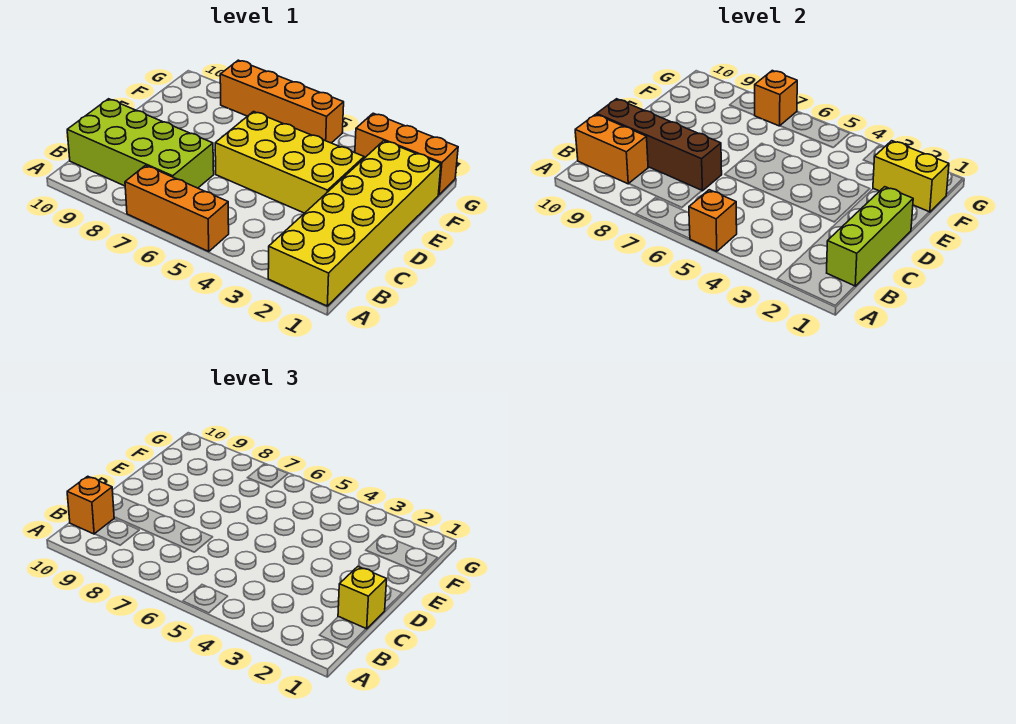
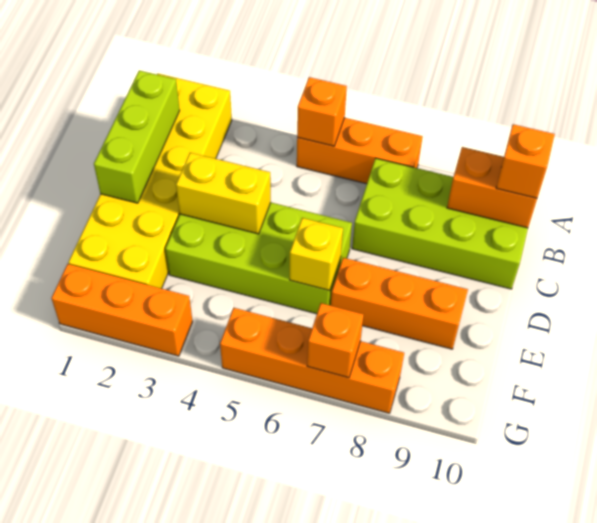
yellow 1x1 brick [338,567,387,629] -> yellow 1x1 brick moved to [290,218,343,291]
brown 1x4 brick [597,99,722,191] -> none
yellow 2x4 brick [215,112,364,213] -> lime 2x4 brick [165,203,352,314]
none -> orange 1x3 brick [331,258,468,349]
yellow 1x2 brick [873,141,949,212] -> yellow 1x2 brick moved to [176,152,271,234]

